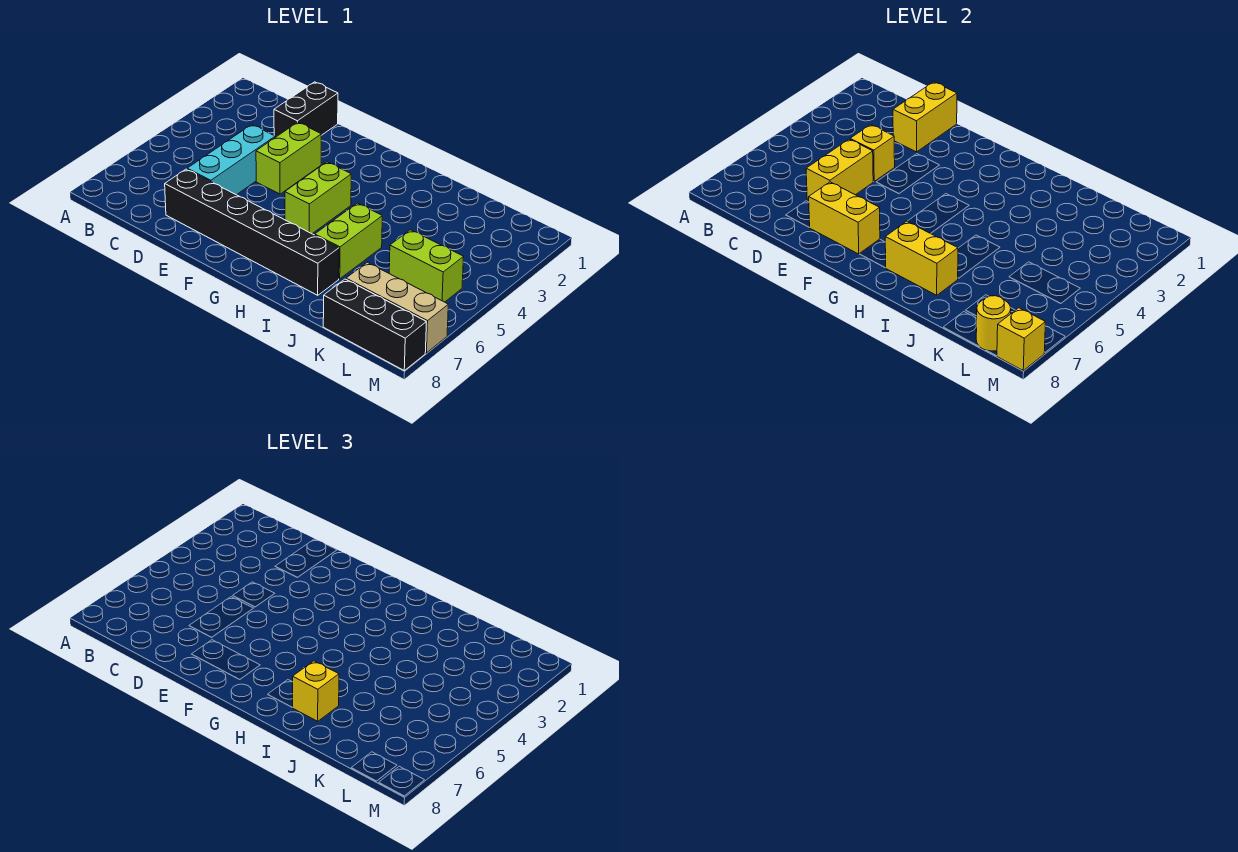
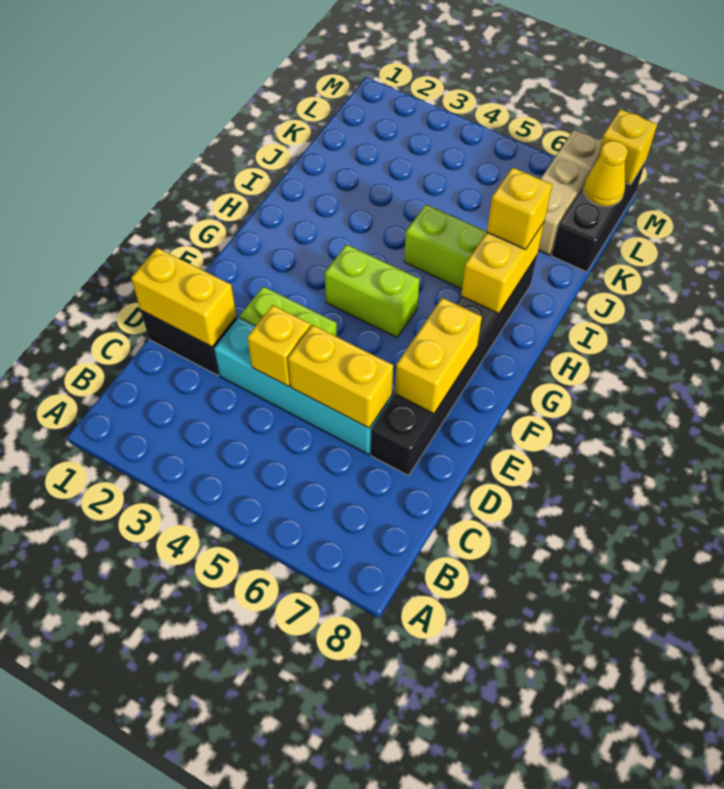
cyan 1x3 brick [187,125,275,195] -> cyan 1x4 brick [214,318,392,455]
lime 1x2 brick [389,230,464,302] -> none
yellow 1x1 round brick [976,296,1011,351] -> yellow 1x1 cone [584,141,628,206]

